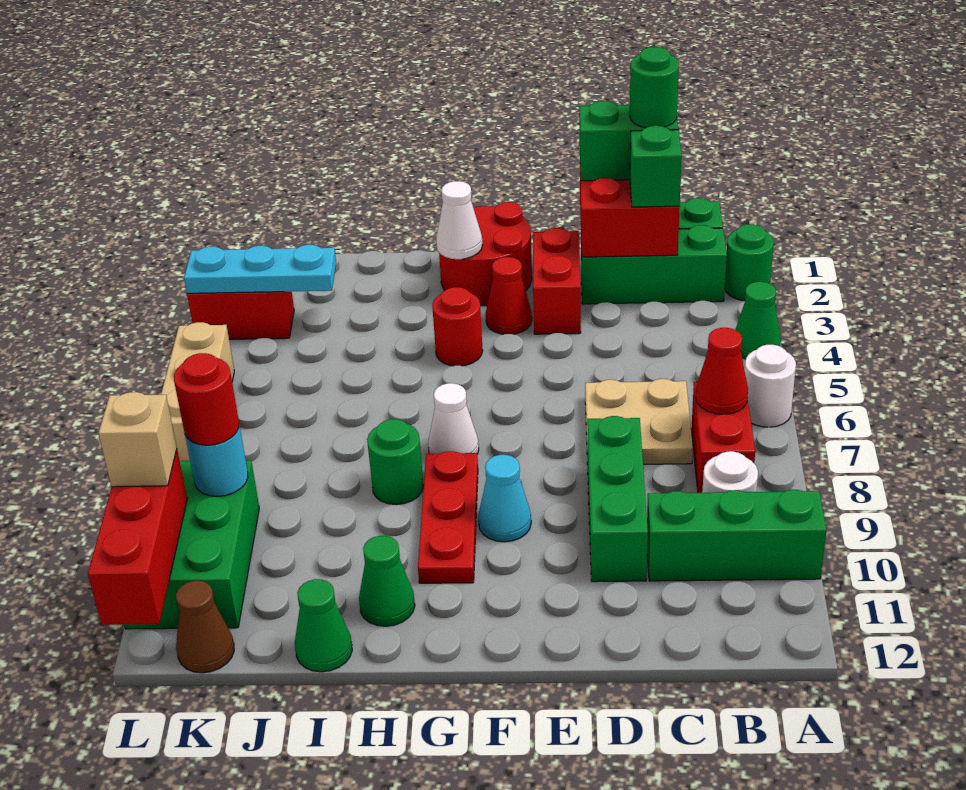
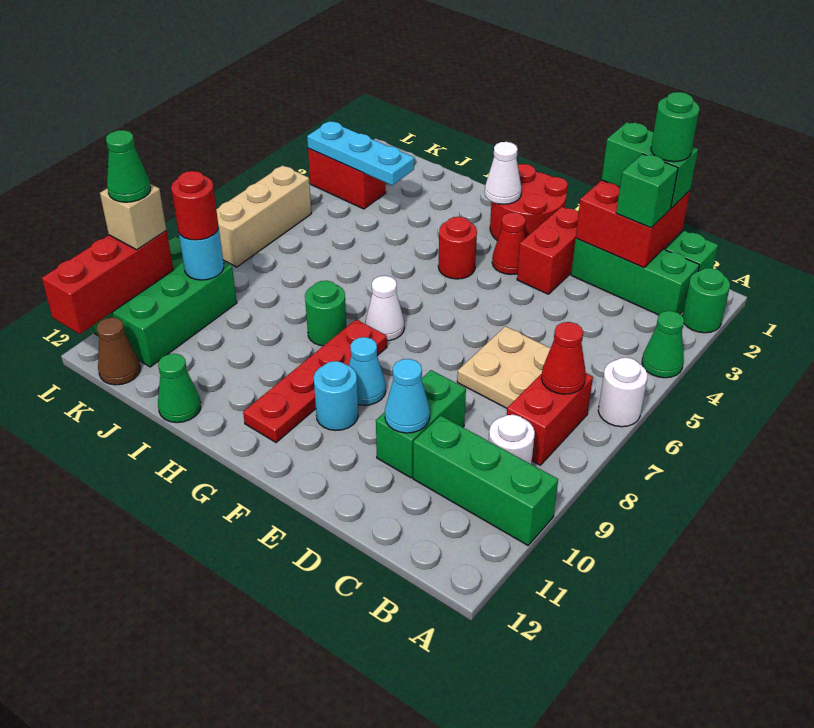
green 1x3 brick [587,416,648,582] -> green 1x2 brick [376,370,466,478]
none -> cyan 1x1 cone [385,359,430,433]
none -> cyan 1x1 round brick [314,361,358,430]
red 1x3 plate [418,451,478,583] -> red 1x4 plate [243,320,387,442]
green 1x1 cone [359,536,415,626] -> green 1x1 cone moved to [106,130,151,202]

